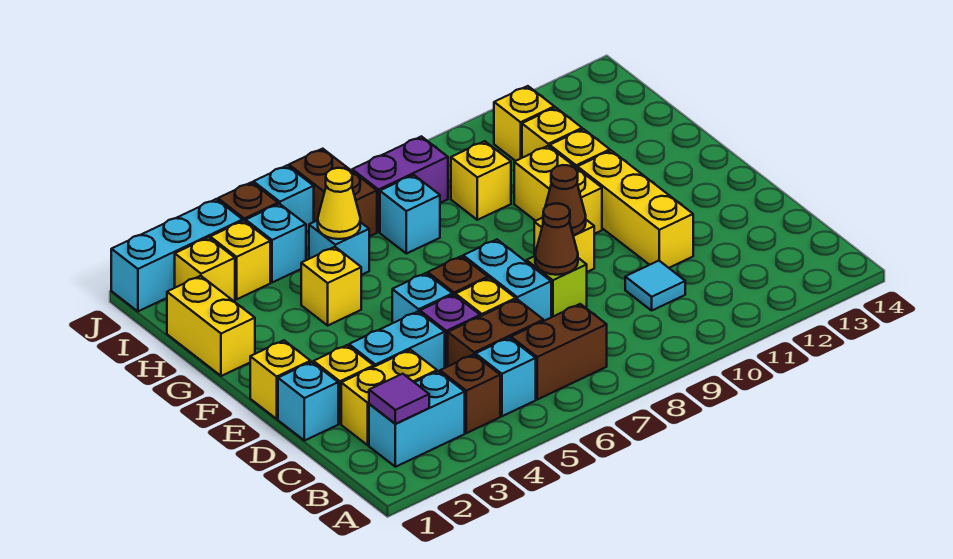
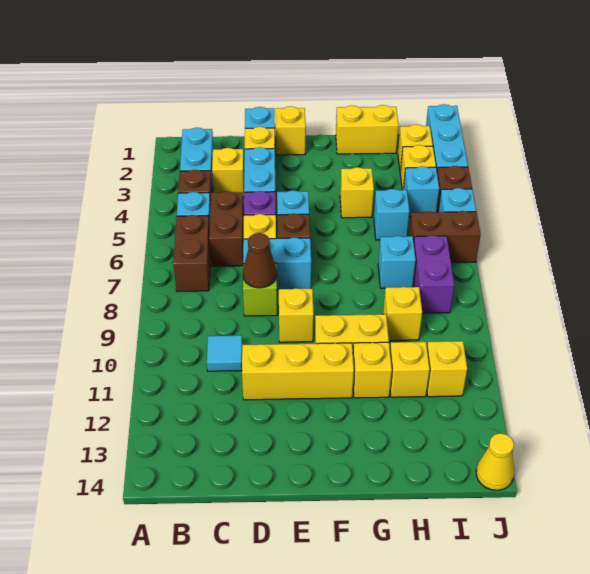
purple 1x1 tile [369,374,429,424] -> none
yellow 1x2 brick [341,350,437,445] -> yellow 1x1 brick [212,148,244,197]
brown 1x1 cone [543,165,586,235] -> none
yellow 1x1 cone [318,168,360,239] -> yellow 1x1 cone moved to [476,433,514,490]

